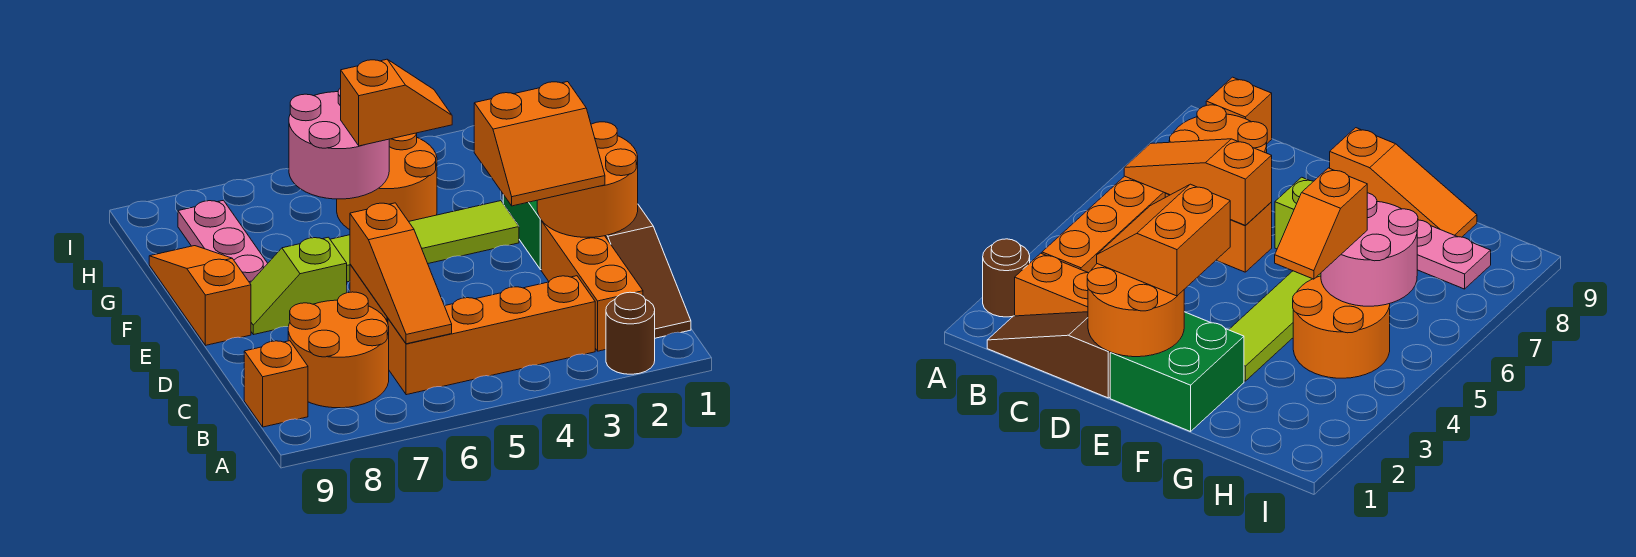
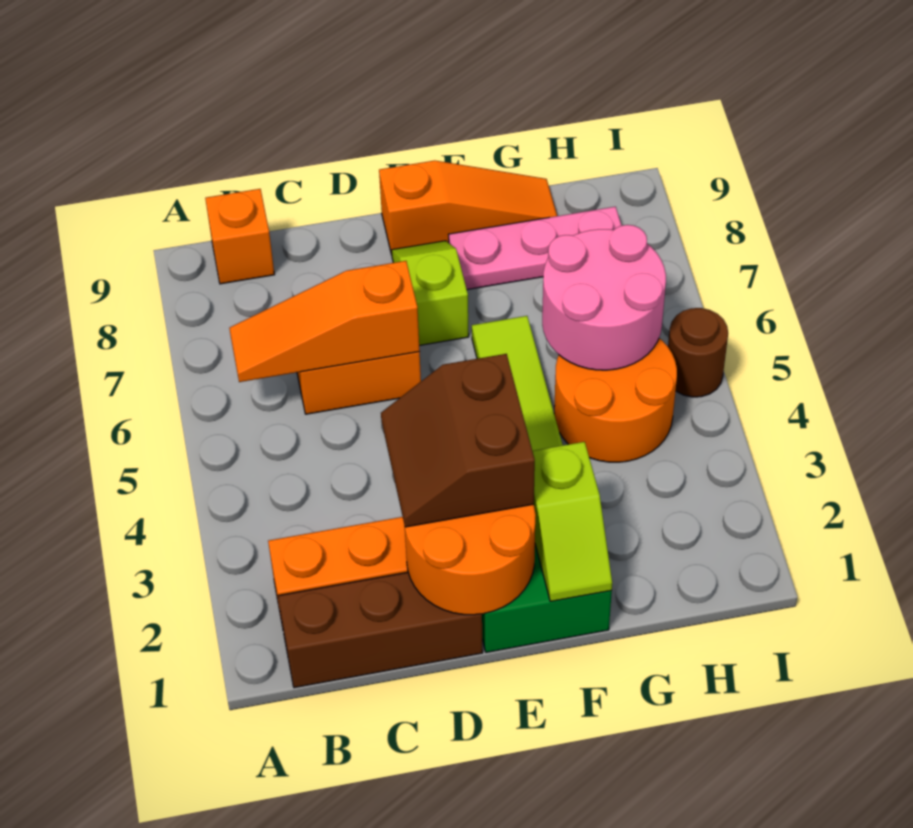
brown 1x1 round brick [606,292,655,374] -> brown 1x1 round brick moved to [668,308,728,397]
brown 1x3 slope [605,205,691,338] -> brown 1x3 brick [278,572,483,688]
orange 1x4 brick [388,276,595,395] -> none
orange 2x2 round brick [288,292,389,408] -> none
orange 2x2 slope [474,82,605,206] -> brown 2x2 slope [381,354,535,527]
none -> lime 1x2 slope [533,442,612,601]
orange 1x2 slope [341,59,452,146] -> none

